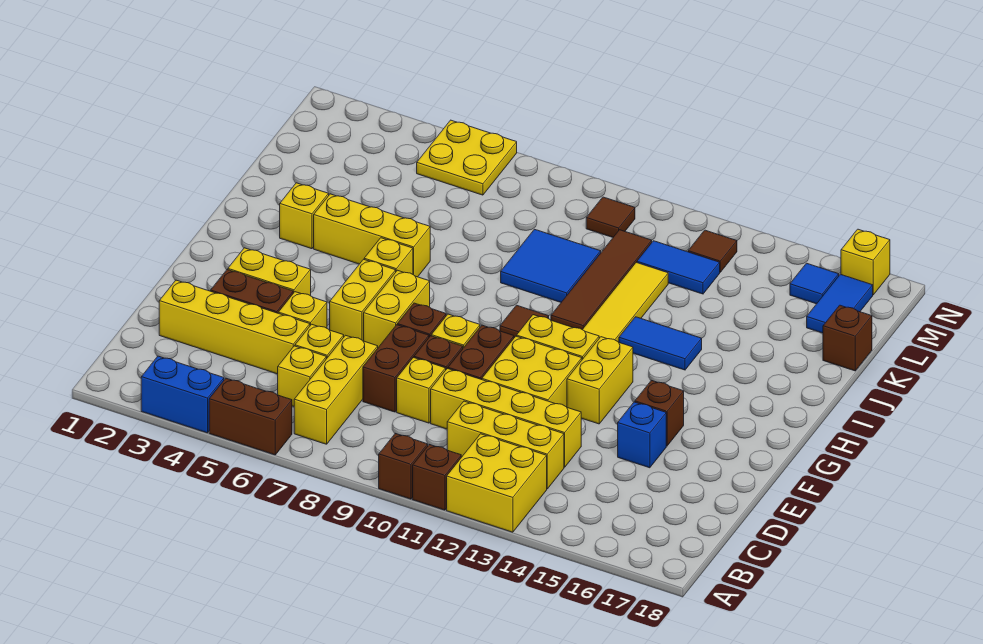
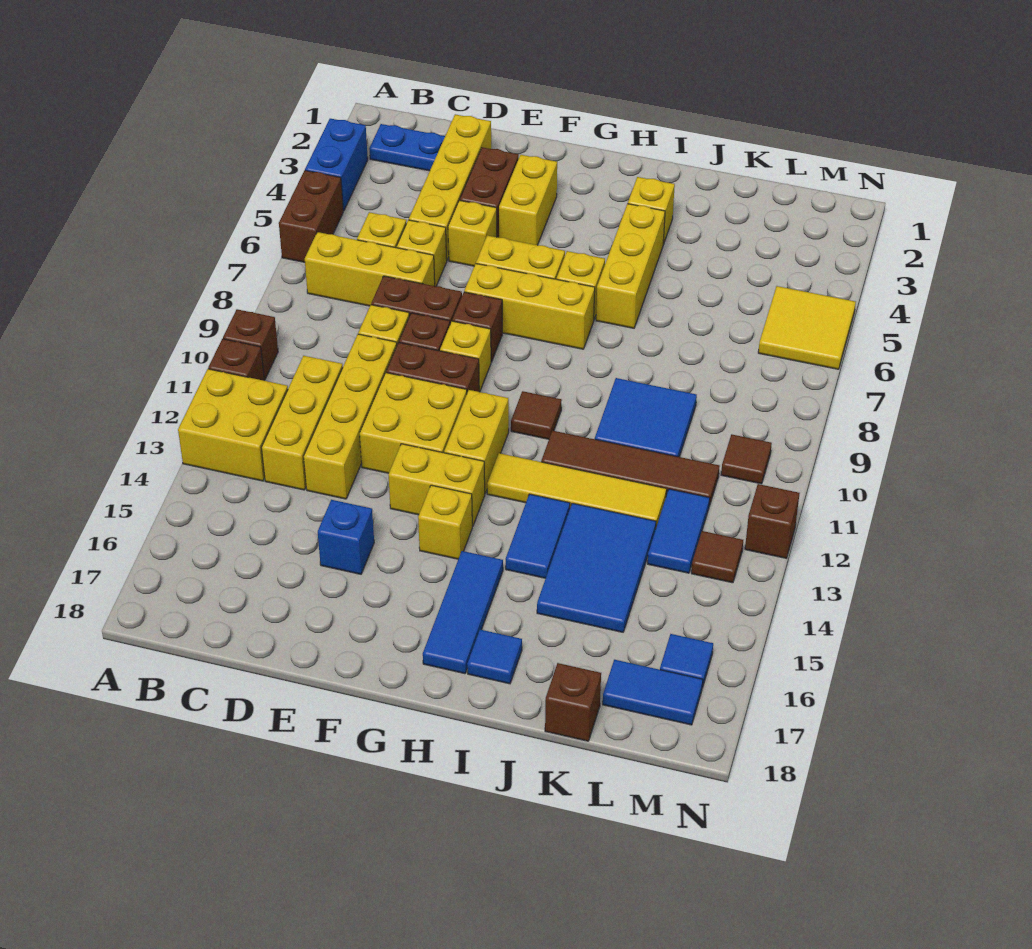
none -> blue 1x2 plate [369,124,445,171]
yellow 1x2 brick [364,270,430,347] -> yellow 1x3 brick [464,264,595,349]
brown 1x1 brick [635,380,684,446] -> brown 1x1 brick moved to [745,484,800,558]
none -> blue 1x3 tile [423,551,503,674]
none -> blue 1x1 tile [467,630,522,684]
none -> blue 2x3 tile [537,503,656,632]
yellow 2x2 plate [417,120,517,195] -> yellow 2x2 tile [758,286,856,369]
yellow 1x1 brick [841,229,890,295] -> yellow 1x1 brick moved to [418,485,472,559]

